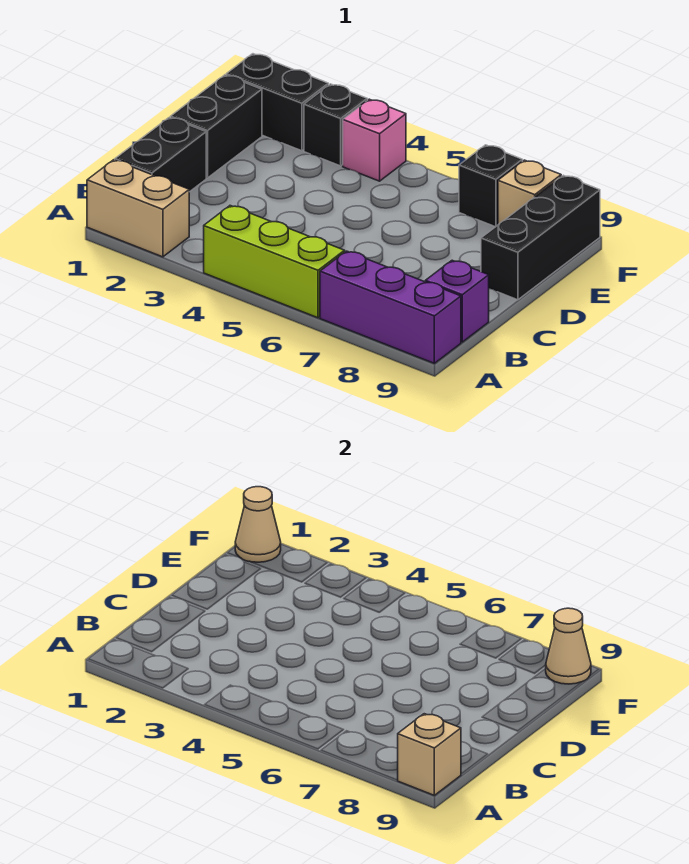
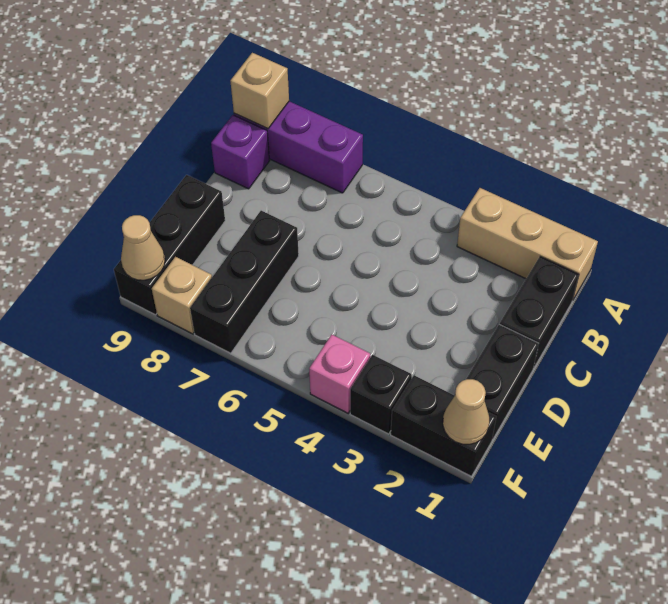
tan 1x2 brick [87,160,189,257] -> tan 1x3 brick [457,188,598,301]
lime 1x3 brick [204,206,345,318] -> none
black 1x1 brick [459,145,522,227] -> black 1x3 brick [190,211,299,353]

